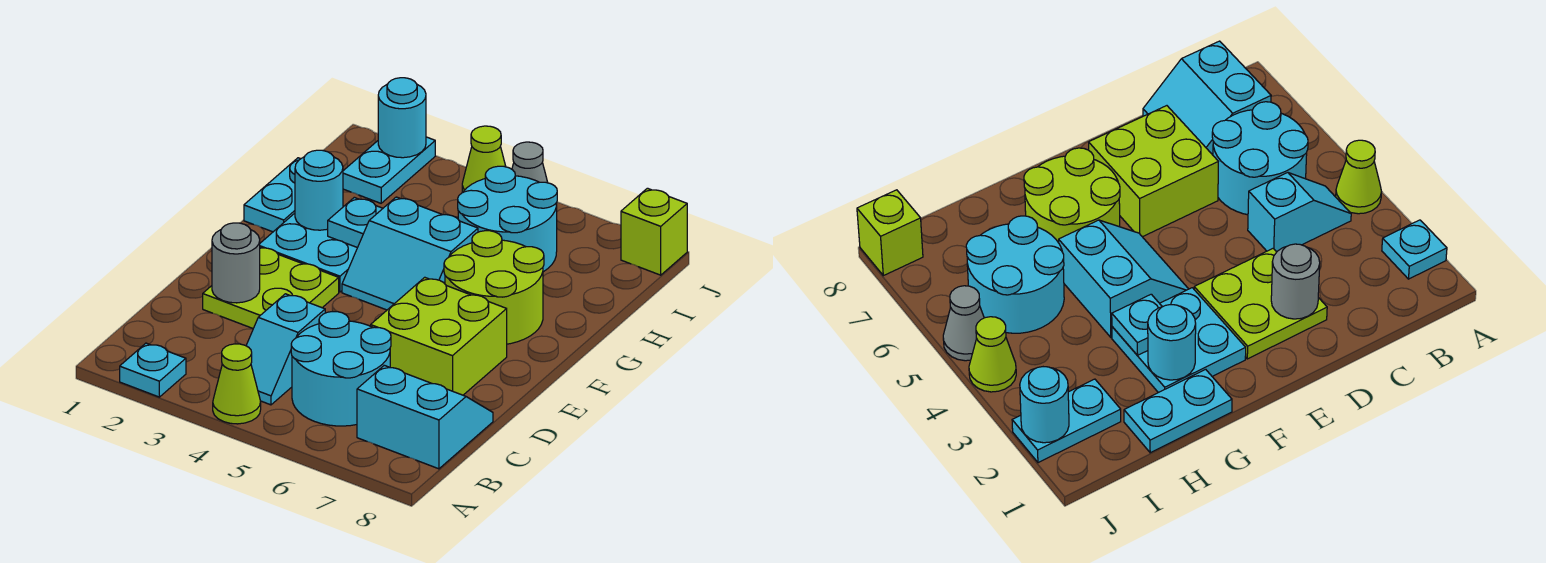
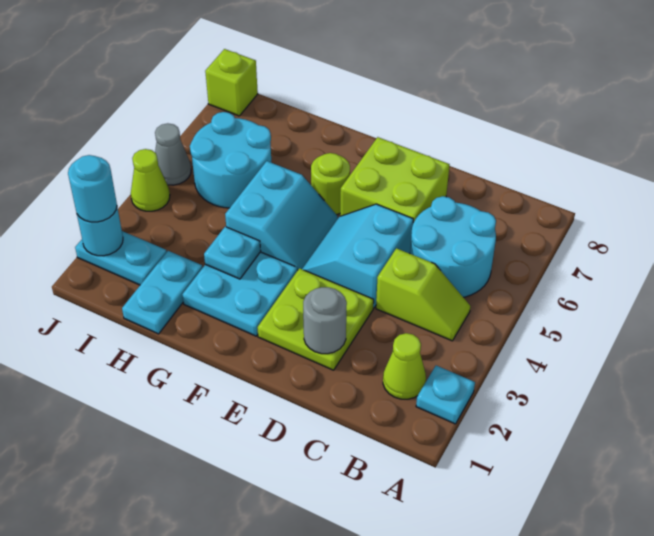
lime 1x1 cone [213,344,261,424] -> lime 1x1 cone moved to [383,333,426,399]
cyan 1x2 slope [246,294,325,405] -> lime 1x2 slope [376,248,470,341]
cyan 2x2 slope [357,365,493,469] -> cyan 2x2 slope moved to [302,204,413,308]
lime 2x2 round brick [444,231,544,344] -> lime 1x1 round brick [311,153,350,215]
cyan 1x2 plate [244,158,300,232] -> cyan 1x2 plate turned to [122,251,203,334]
cyan 1x1 round brick [295,150,343,230] -> cyan 1x1 round brick moved to [68,155,117,222]

